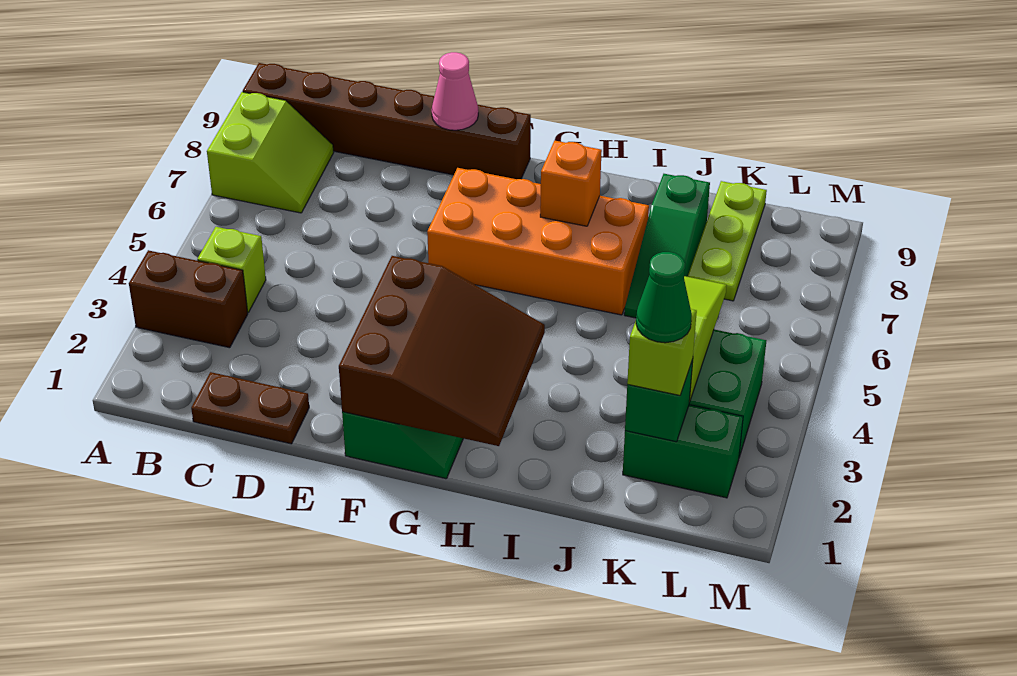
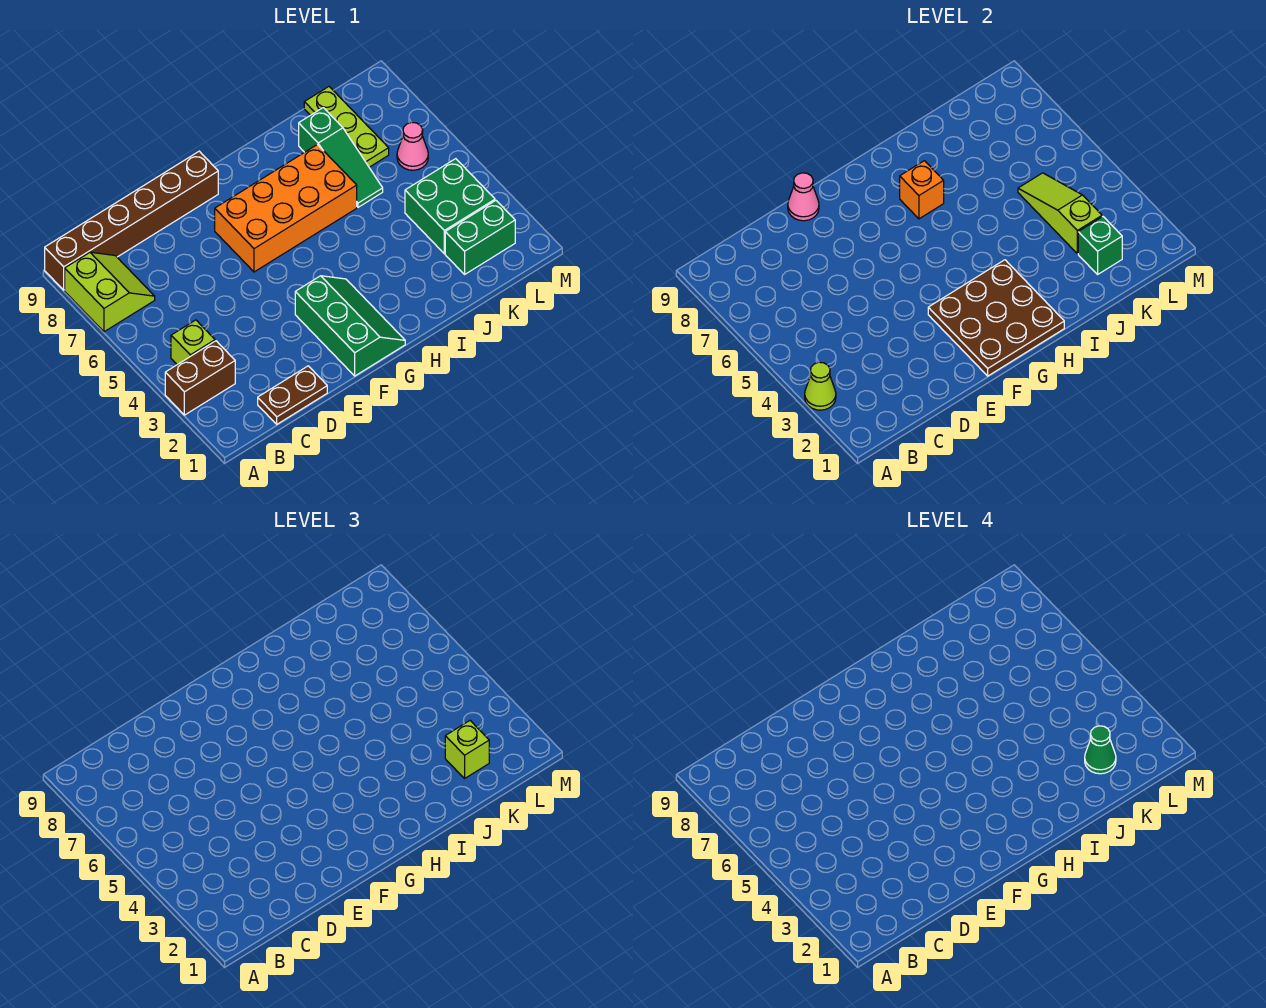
none -> lime 1x1 cone [805,362,836,410]
brown 3x3 slope [339,256,545,446] -> brown 3x3 plate [928,260,1064,376]
none -> pink 1x1 cone [397,122,428,170]

